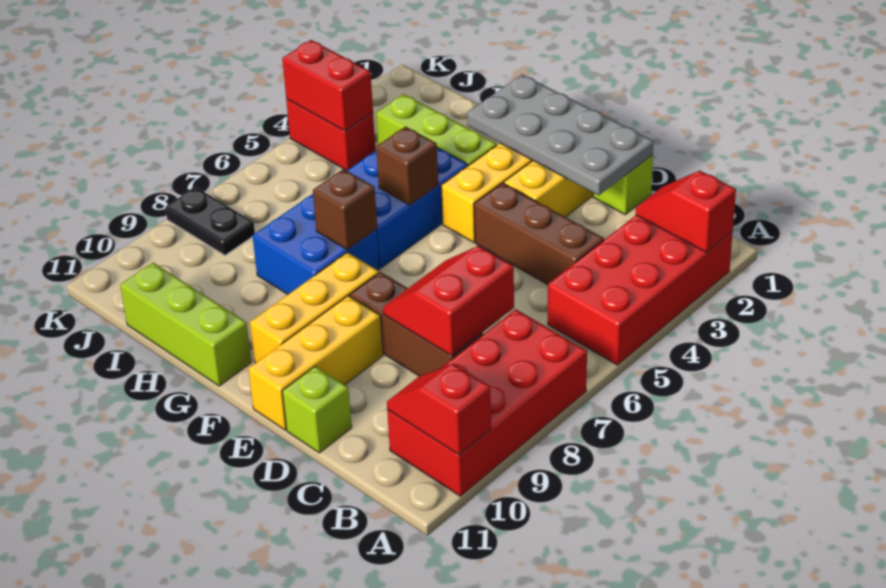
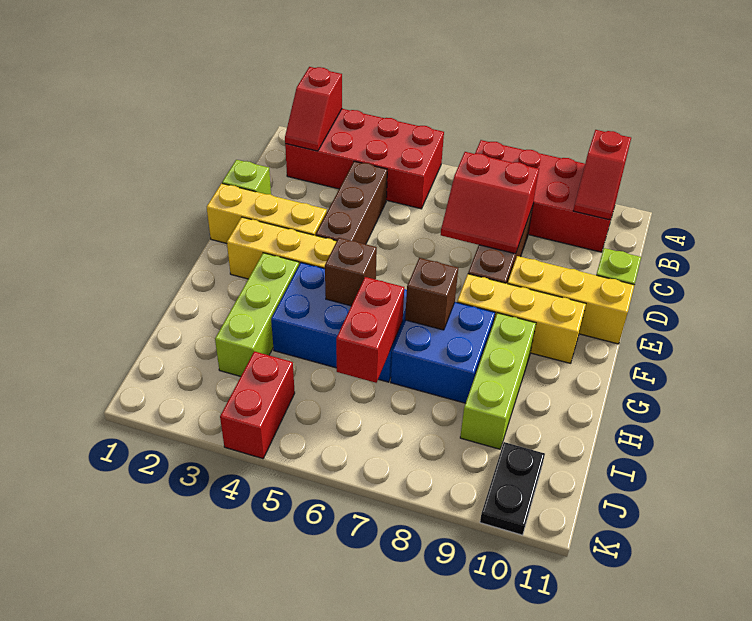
grey 2x4 plate [467,75,654,195] -> none
lime 1x3 brick [120,263,251,386] -> lime 1x3 brick moved to [460,313,536,449]
red 1x2 brick [282,40,373,131] -> red 1x2 brick moved to [336,277,404,383]
black 1x2 plate [165,187,255,255] -> black 1x2 plate moved to [480,442,545,535]

